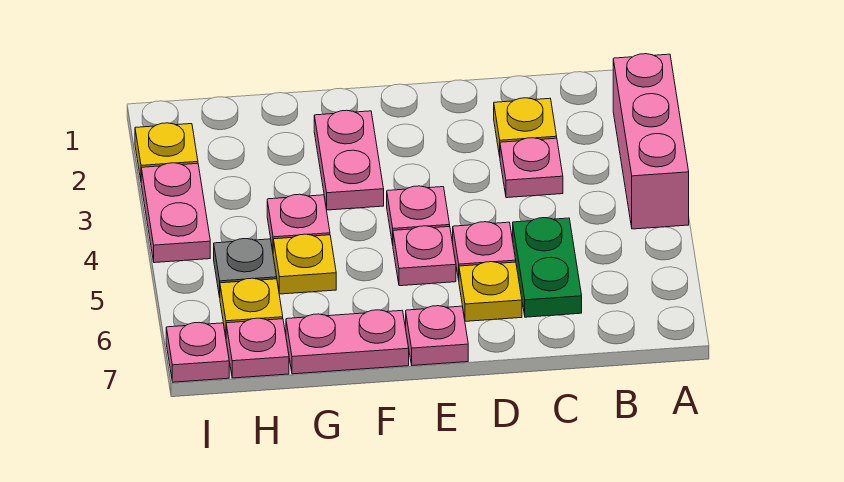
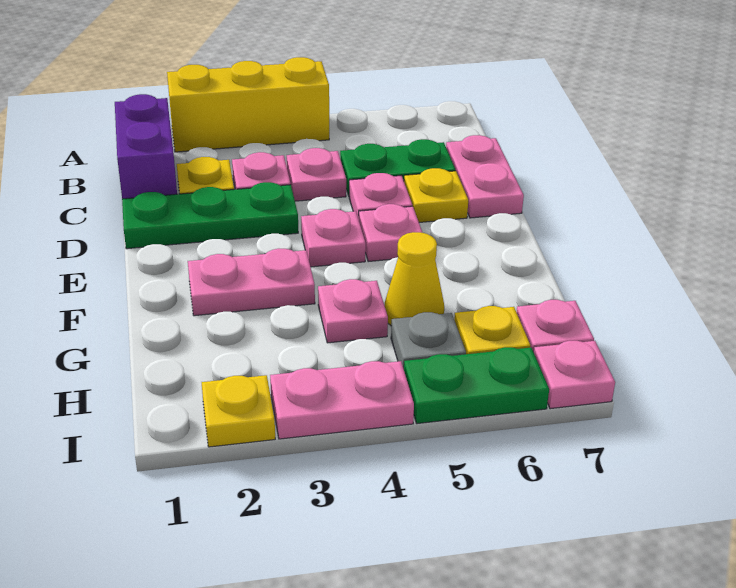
pink 1x3 brick [613,54,689,229] -> yellow 1x3 brick [167,57,329,152]
none -> purple 1x2 brick [115,94,177,199]
none -> green 1x3 plate [122,182,298,249]
pink 1x1 plate [406,306,468,365] -> pink 1x1 plate moved to [287,148,346,201]
pink 1x2 plate [286,310,409,374] -> pink 1x2 plate moved to [446,135,524,218]
yellow 1x1 plate [273,234,336,294] -> yellow 1x1 cone [385,232,444,325]
none -> green 1x2 plate [404,347,549,424]

